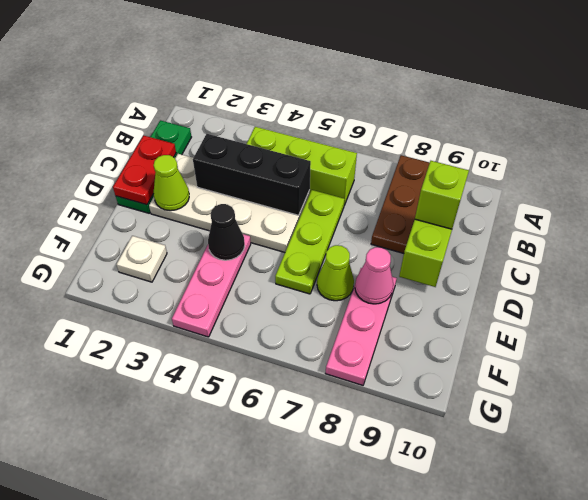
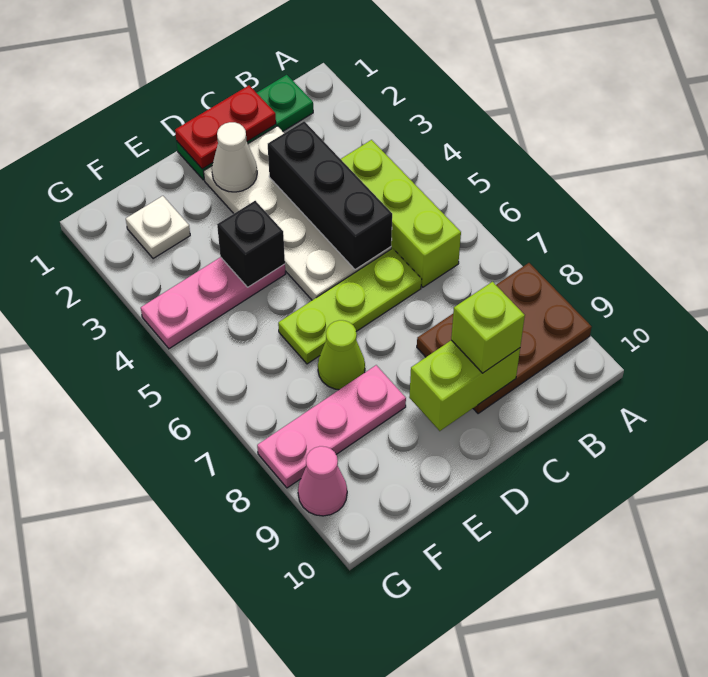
lime 1x1 cone [154,155,189,211] -> white 1x1 cone [212,122,257,192]
black 1x1 cone [208,204,245,260] -> black 1x1 brick [217,201,285,287]
pink 1x1 cone [355,247,393,304] -> pink 1x1 cone moved to [298,446,347,516]

